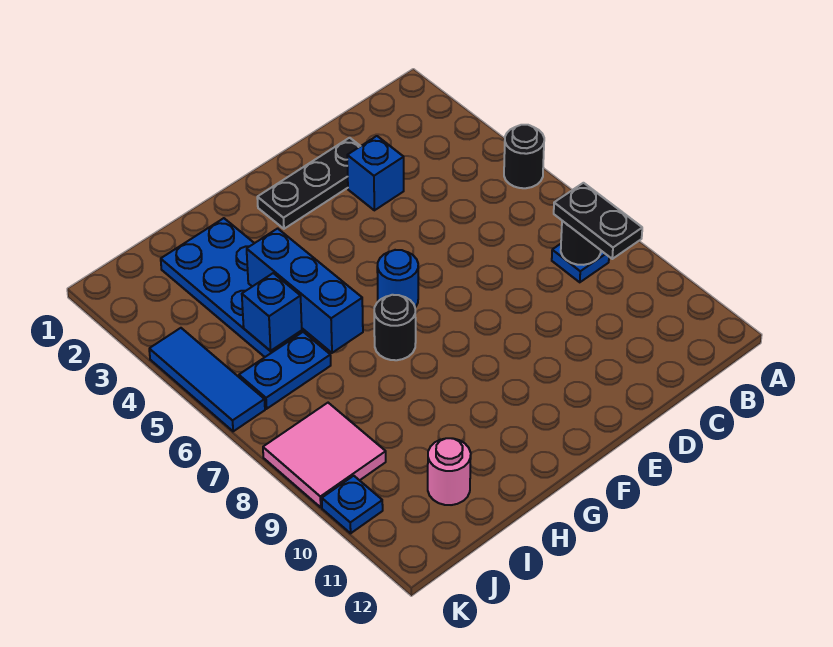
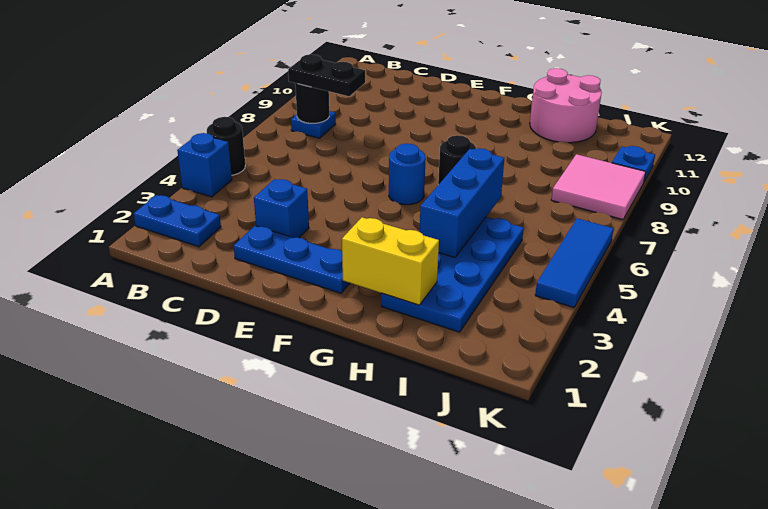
black 1x2 plate [554,183,642,259] -> black 1x2 plate turned to [288,54,365,96]
black 1x3 plate [257,138,360,229] -> blue 1x3 plate [234,226,350,293]
none -> yellow 1x2 brick [342,217,439,305]
blue 1x1 brick [242,273,302,351] -> blue 1x1 brick moved to [177,133,232,197]
blue 1x2 plate [239,332,331,409] -> blue 1x2 plate moved to [133,195,221,247]
pink 1x1 round brick [428,438,471,505] -> pink 2x2 round brick [530,68,602,143]

